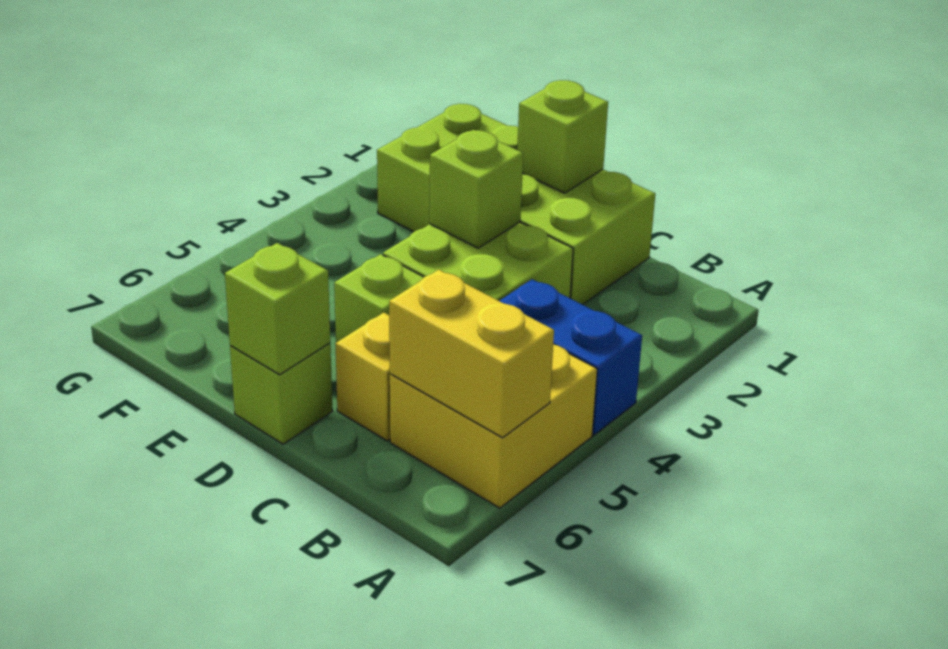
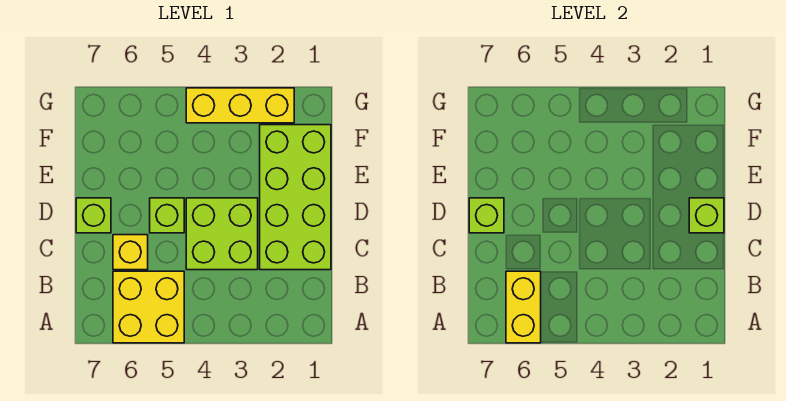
blue 1x2 brick [500,279,642,435] -> none
lime 1x1 brick [429,130,523,248] -> none
none -> yellow 1x3 brick [186,88,294,123]

